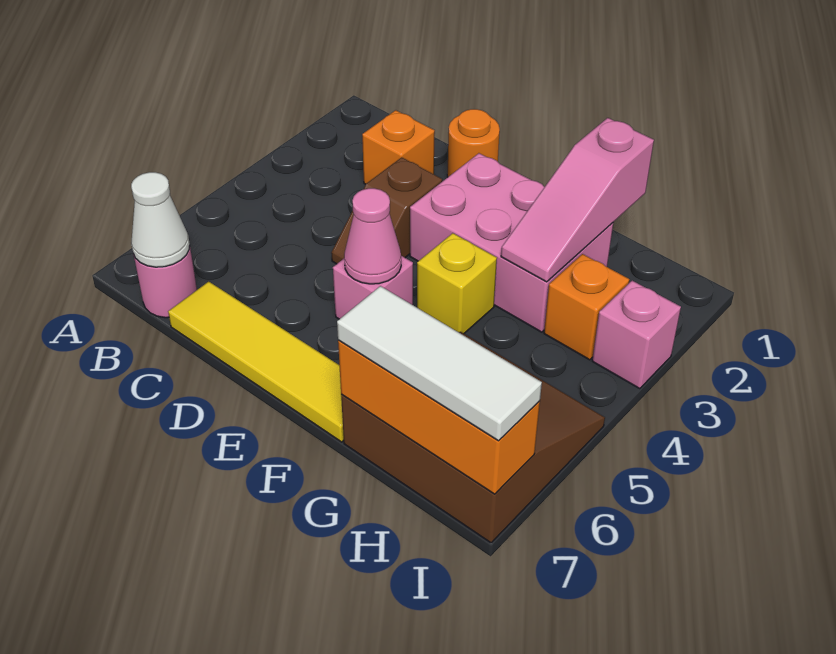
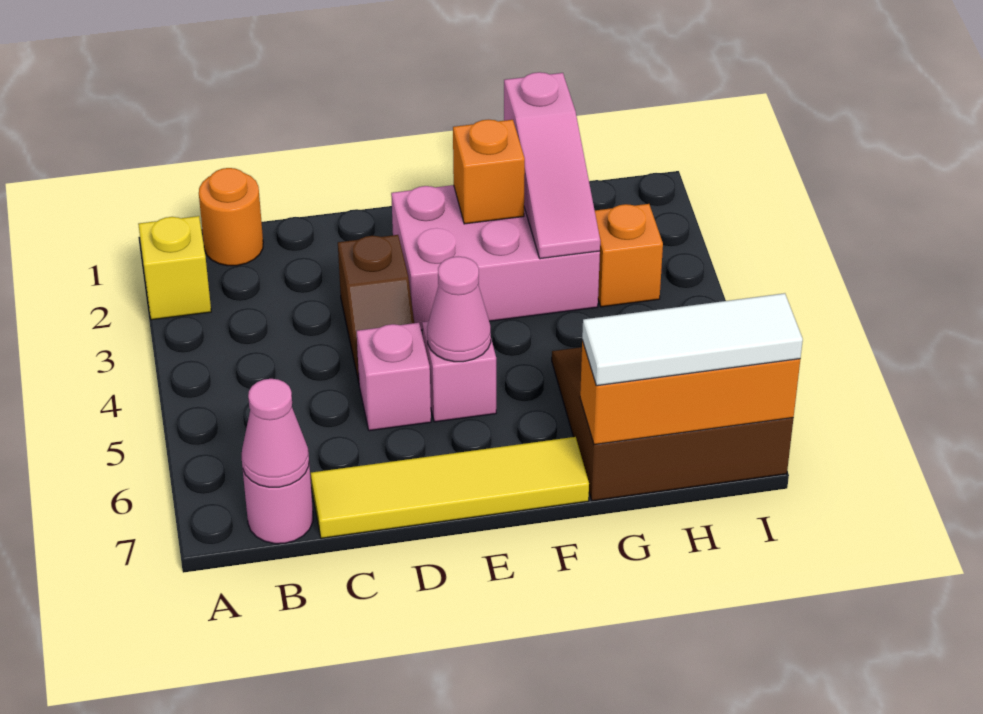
white 1x1 cone [131,172,190,267] -> pink 1x1 cone [242,379,309,487]
orange 1x1 brick [362,110,435,184] -> orange 1x1 brick moved to [453,119,525,224]
orange 1x1 round brick [447,109,500,177] -> orange 1x1 round brick moved to [199,168,263,266]
yellow 1x1 brick [417,233,497,333] -> yellow 1x1 brick moved to [138,216,211,320]
pink 1x1 brick [592,281,681,389] -> pink 1x1 brick moved to [357,323,431,431]

